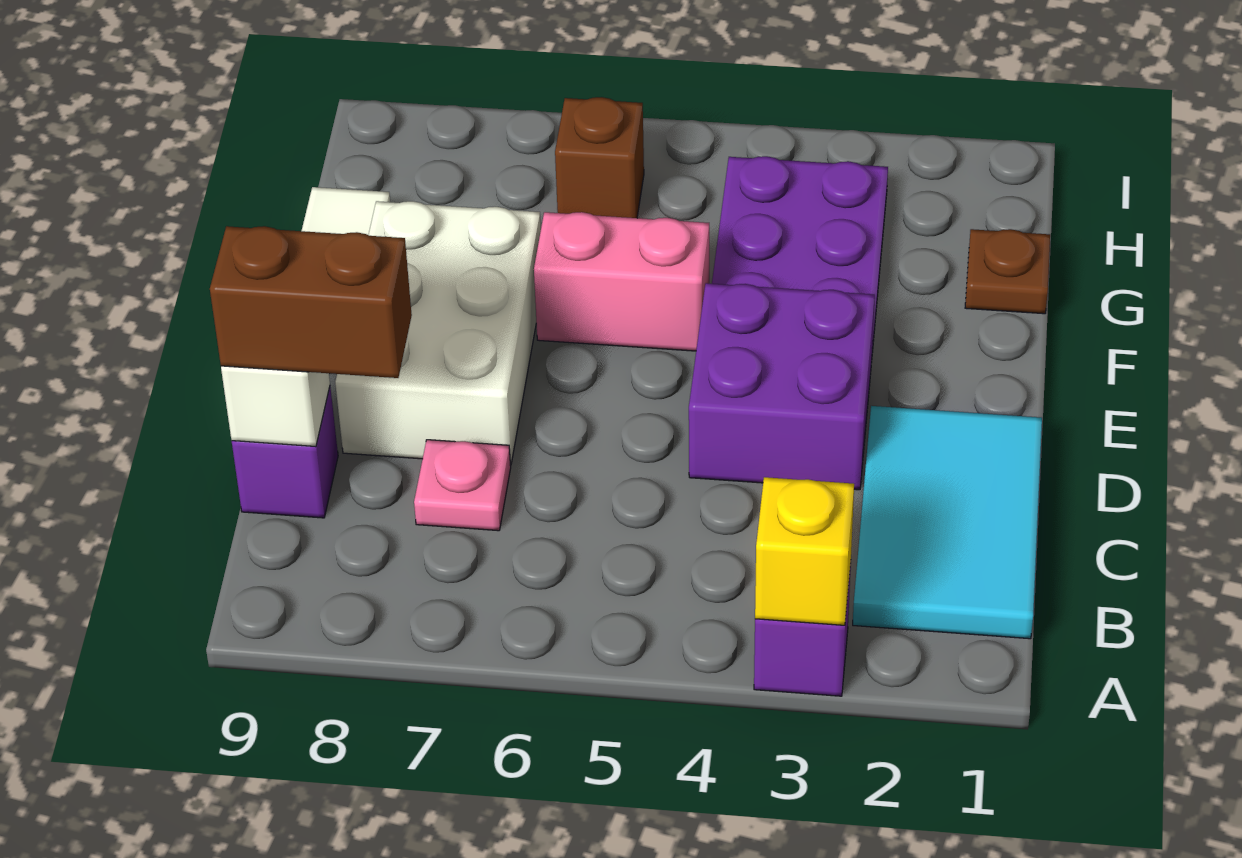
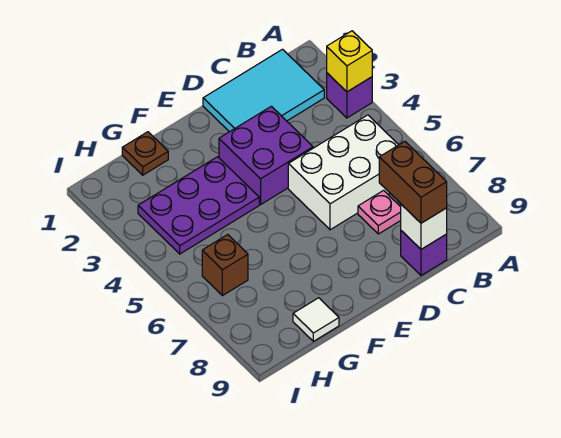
white 2x3 brick [335,201,541,465] -> white 2x3 brick moved to [288,115,398,230]
pink 1x2 brick [534,212,709,351] -> none

